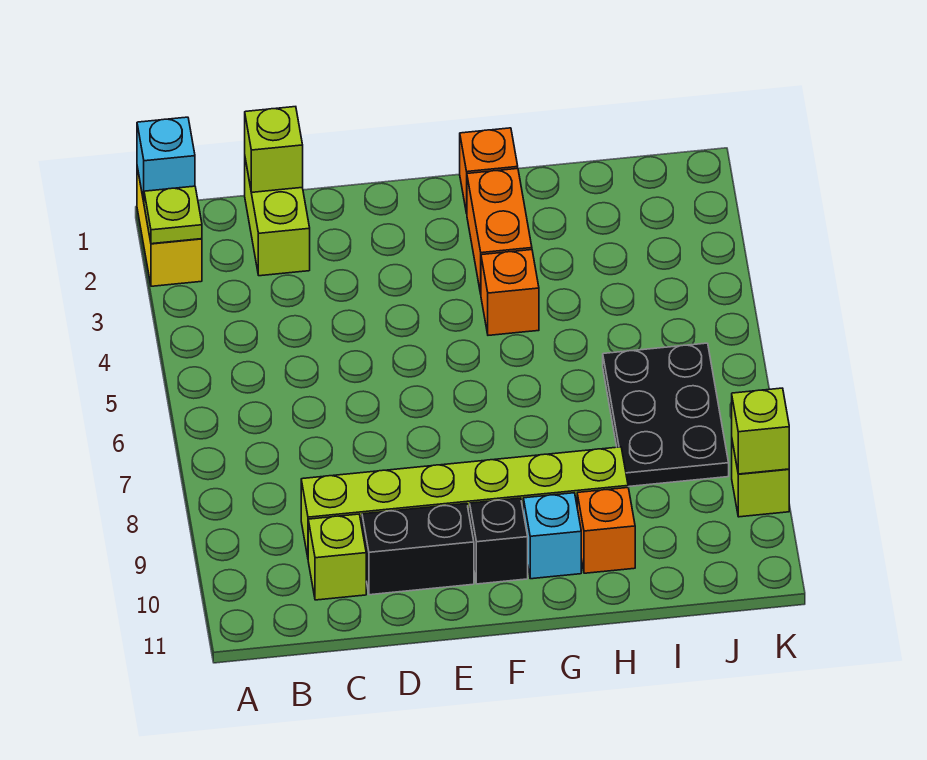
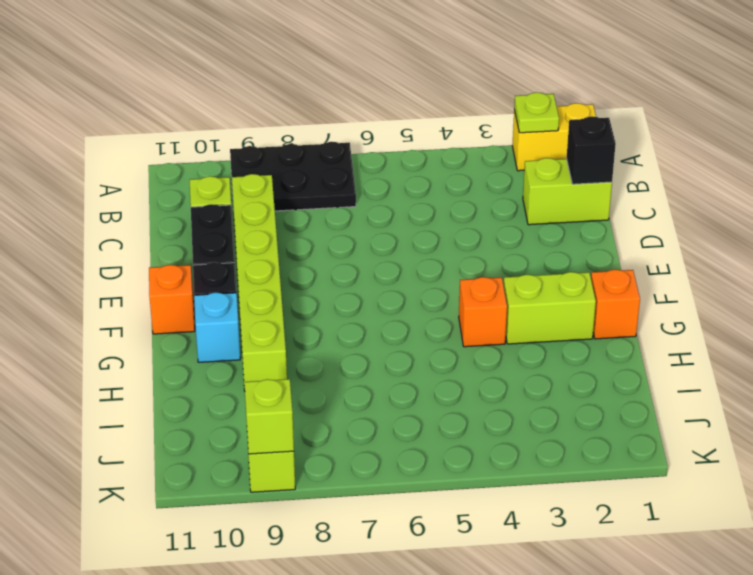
cyan 1x1 brick [137,117,195,201] -> none
lime 1x1 brick [245,107,303,193] -> black 1x1 brick [566,116,616,184]
orange 1x2 brick [467,169,532,294] -> lime 1x2 brick [504,272,596,344]
orange 1x1 brick [577,488,635,573] -> orange 1x1 brick moved to [149,265,195,334]
black 2x3 plate [603,343,729,487] -> black 2x3 plate moved to [230,142,356,211]

